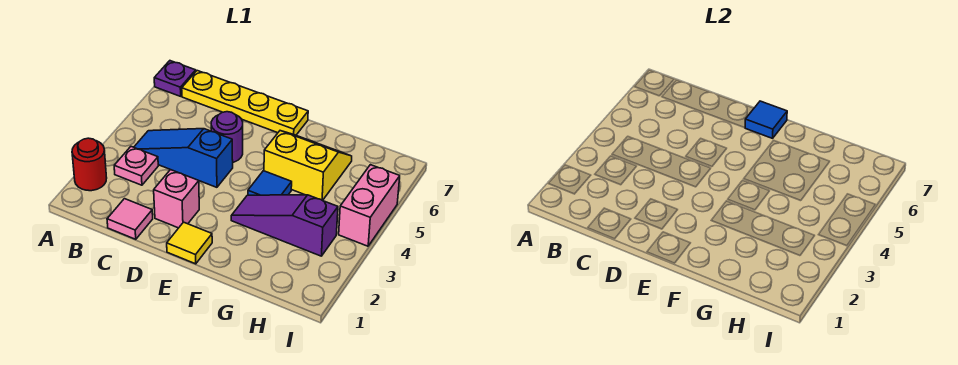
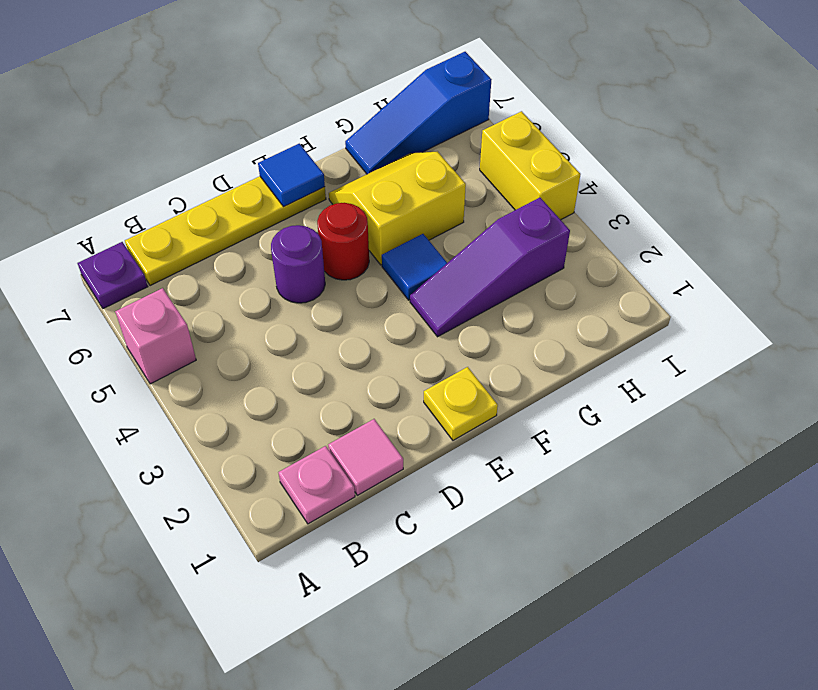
red 1x1 round brick [72,138,107,191] -> red 1x1 round brick moved to [317,203,369,280]
pink 1x1 plate [114,147,158,185] -> pink 1x1 plate moved to [278,446,355,524]
blue 1x3 slope [134,129,233,187] -> blue 1x3 slope moved to [345,52,492,174]
pink 1x1 brick [154,170,199,228] -> pink 1x1 brick moved to [115,288,196,384]
yellow 1x1 tile [167,222,212,264] -> yellow 1x1 plate [424,367,498,440]
pink 1x2 brick [339,165,400,246] -> yellow 1x2 brick [480,111,581,220]

